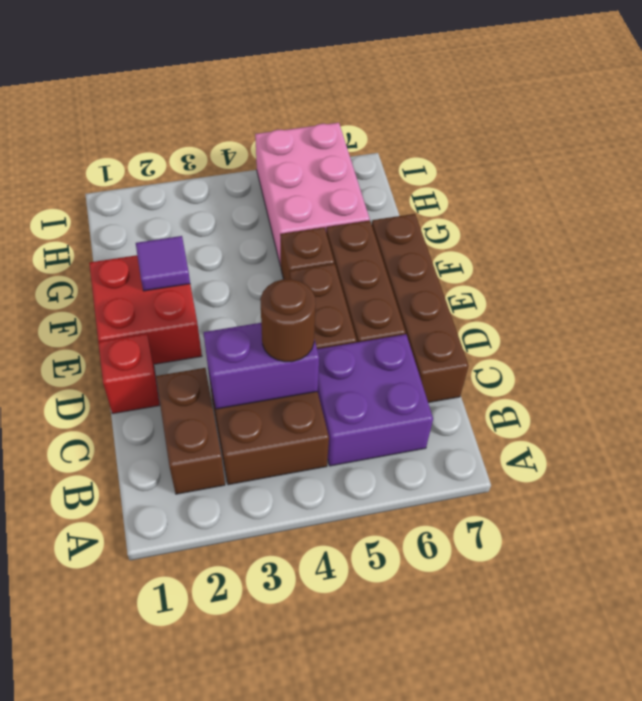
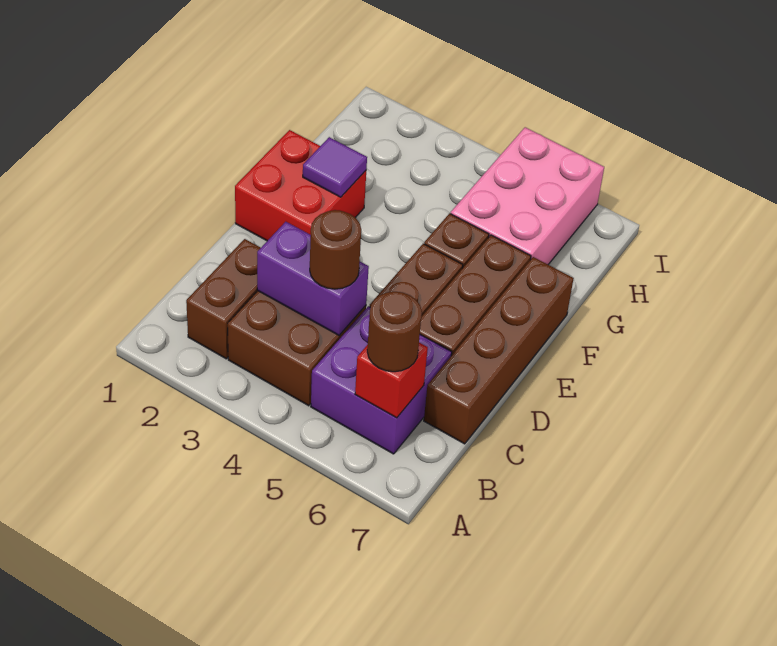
none -> brown 1x1 round brick [367,292,422,372]
red 1x1 brick [98,334,160,414] -> red 1x1 brick moved to [355,343,428,418]

